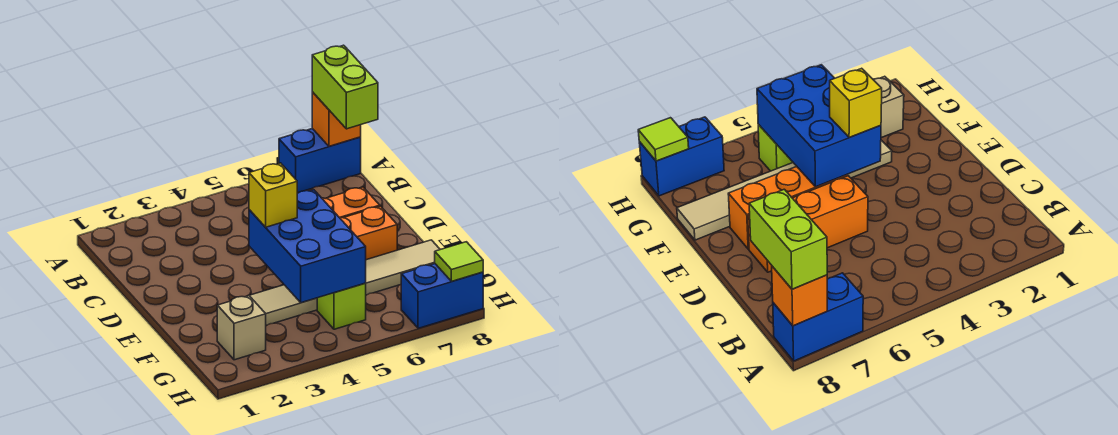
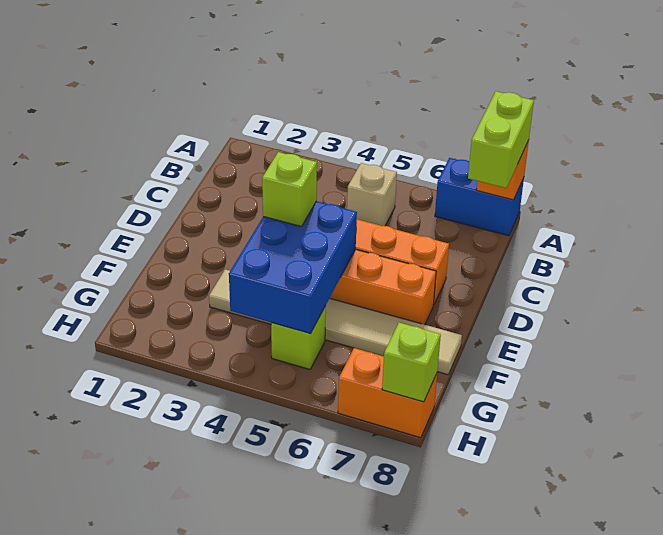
yellow 1x1 brick [249,163,297,227] -> lime 1x1 brick [262,152,317,227]
tan 1x1 brick [217,296,266,360] -> tan 1x1 brick moved to [347,163,397,226]
blue 1x2 brick [401,264,483,328] -> orange 1x2 brick [338,348,437,438]
lime 1x1 tile [435,242,483,281] -> lime 1x1 brick [382,323,441,402]

